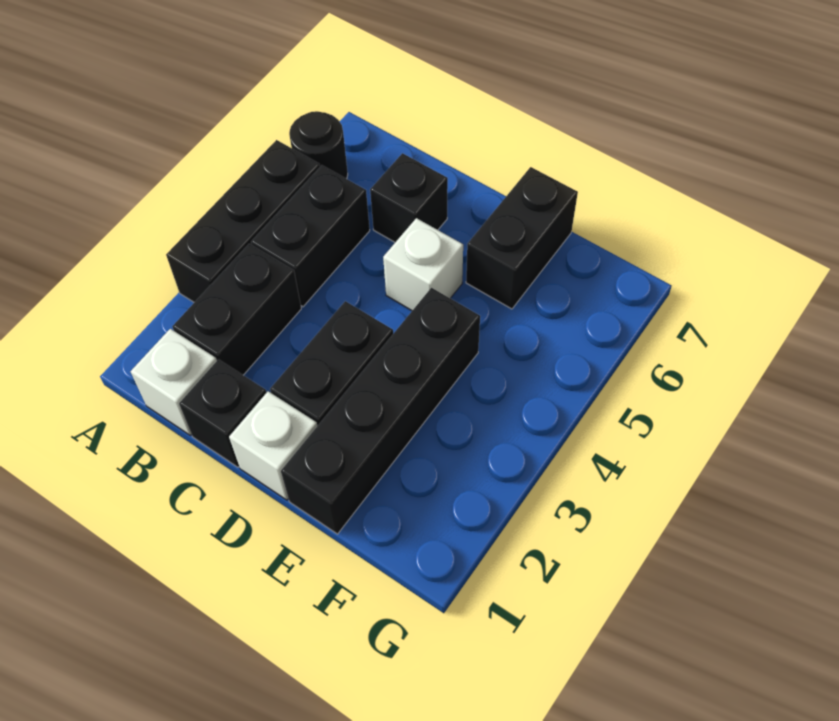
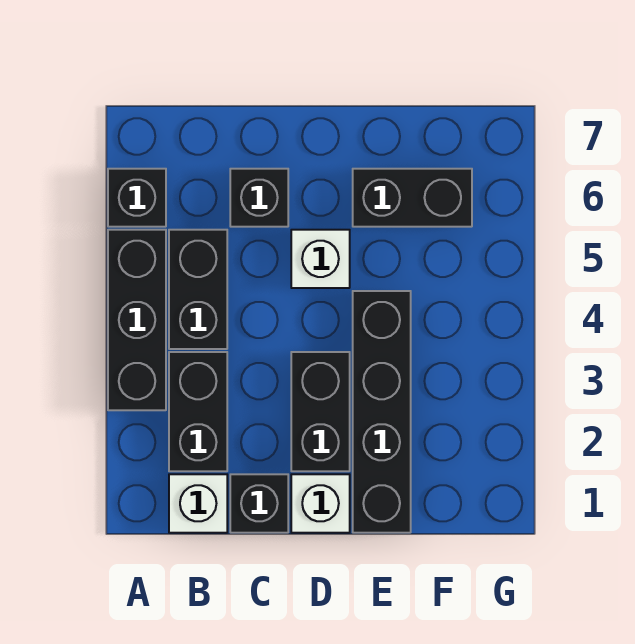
black 1x1 round brick [289,111,348,179] -> black 1x1 brick [108,169,166,227]
black 1x2 brick [466,167,578,309] -> black 1x2 brick turned to [353,169,472,227]

